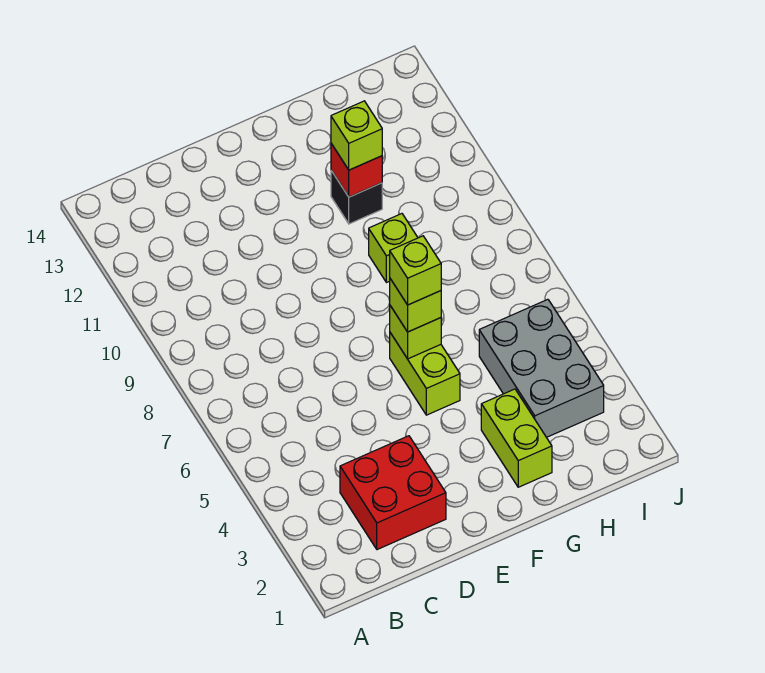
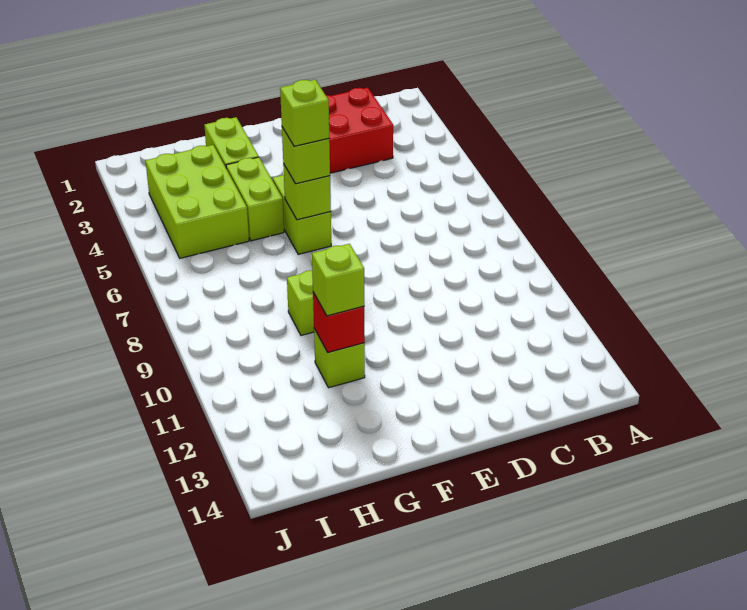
none -> lime 1x2 brick [226,157,284,241]
black 1x1 brick [331,171,382,224] -> lime 1x1 brick [314,329,365,388]
grey 2x3 brick [479,299,604,437] -> lime 2x3 brick [145,145,249,258]

